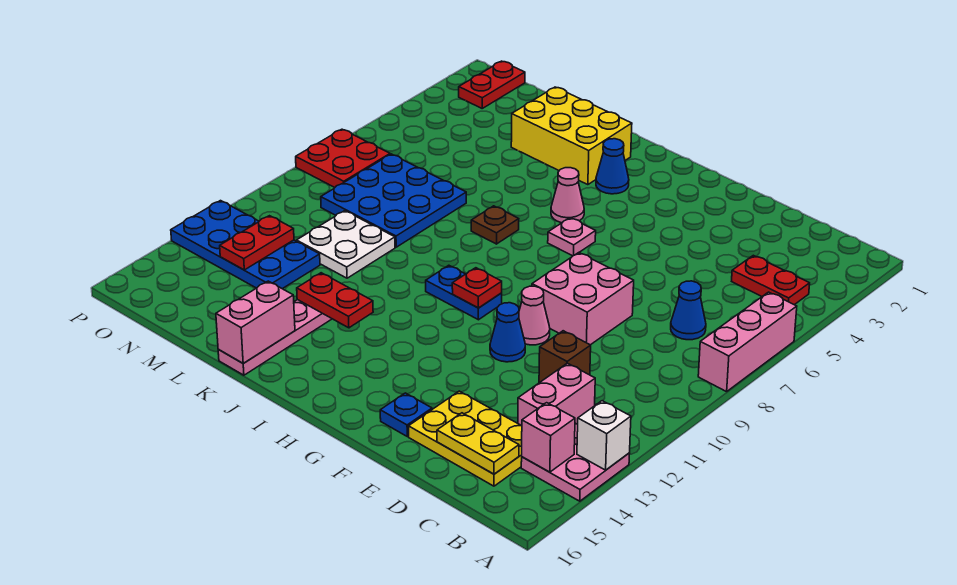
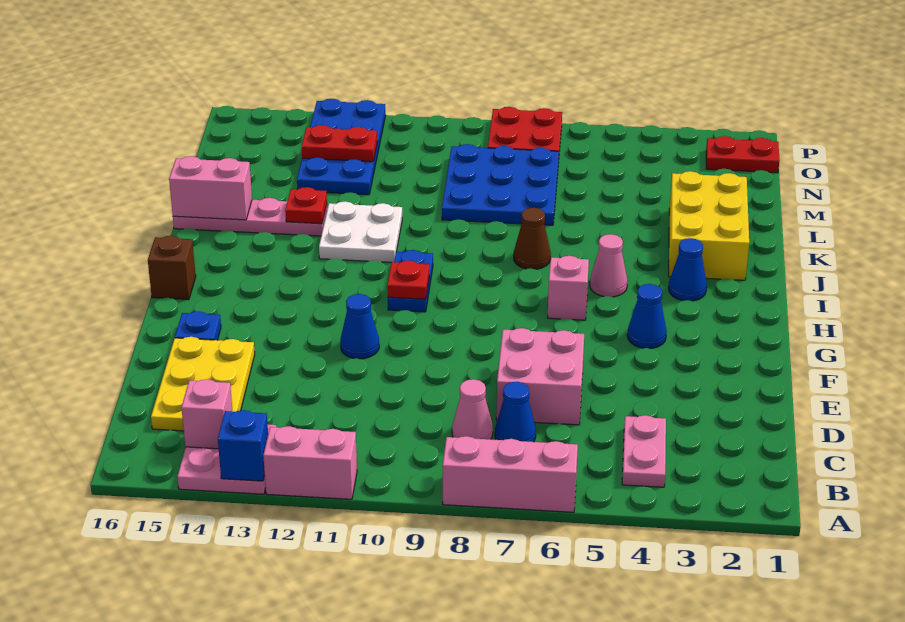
white 1x1 brick [577,401,631,470] -> blue 1x1 brick [218,410,268,481]
red 1x2 plate [732,255,810,305] -> pink 1x2 plate [622,415,666,487]
pink 1x2 brick [518,363,595,426] -> pink 1x2 brick moved to [263,426,357,499]
yellow 1x2 plate [437,413,519,474] -> none
brown 1x1 brick [539,331,591,383] -> brown 1x1 brick moved to [148,236,196,300]
pink 2x2 brick [532,253,634,345] -> pink 2x2 brick moved to [496,328,584,425]
pink 1x1 cone [519,286,550,345] -> pink 1x1 cone moved to [452,379,493,439]
none -> blue 1x1 cone [627,284,667,348]
pink 1x1 plate [548,218,596,256] -> pink 1x1 brick [548,256,589,320]
brown 1x1 plate [471,206,519,244] -> brown 1x1 cone [514,208,551,269]
red 1x2 plate [297,273,373,328] -> red 1x1 plate [285,187,327,224]
white 2x2 plate [297,211,395,278] -> white 2x2 plate moved to [319,201,402,262]

